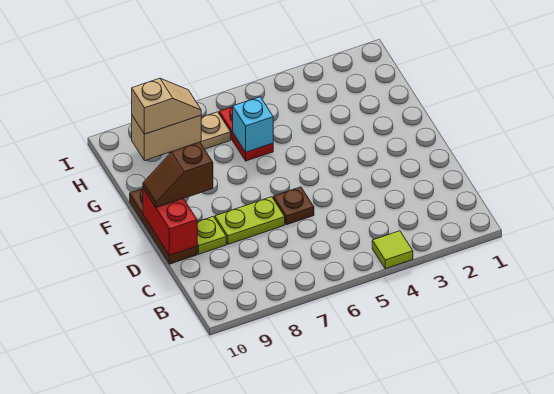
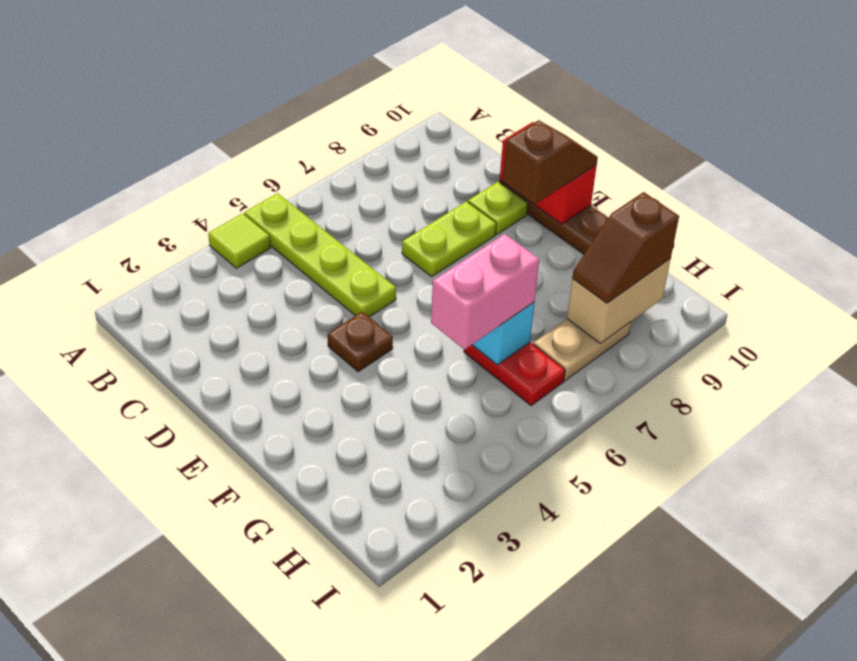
none -> lime 1x4 plate [244,193,396,317]
brown 1x1 plate [273,187,314,225] -> brown 1x1 plate moved to [328,312,393,372]
none -> pink 1x2 brick [431,234,539,349]
tan 1x2 slope [132,78,201,134] -> brown 1x2 slope [572,192,679,303]

